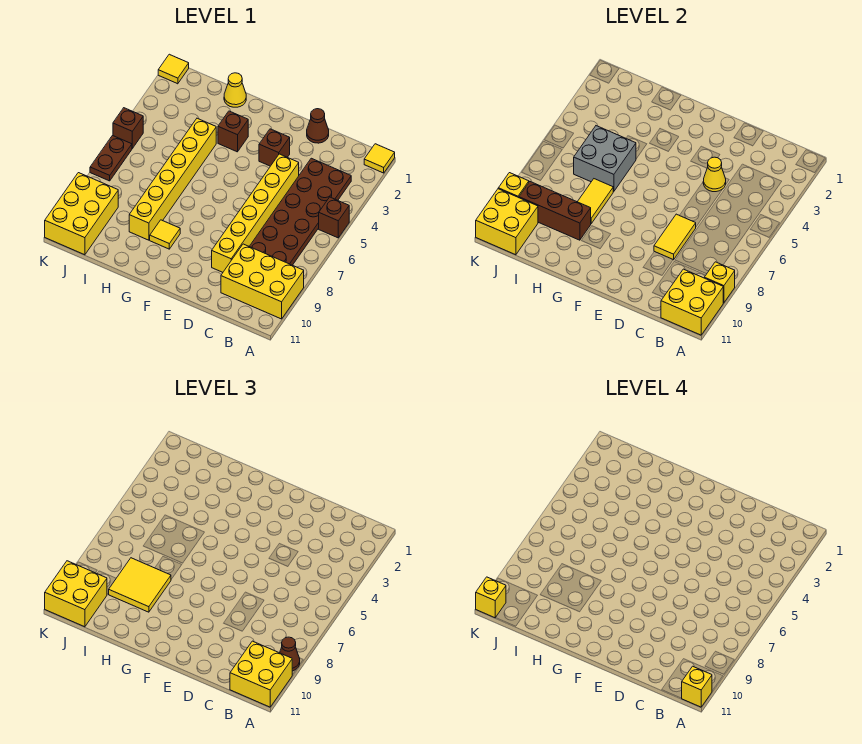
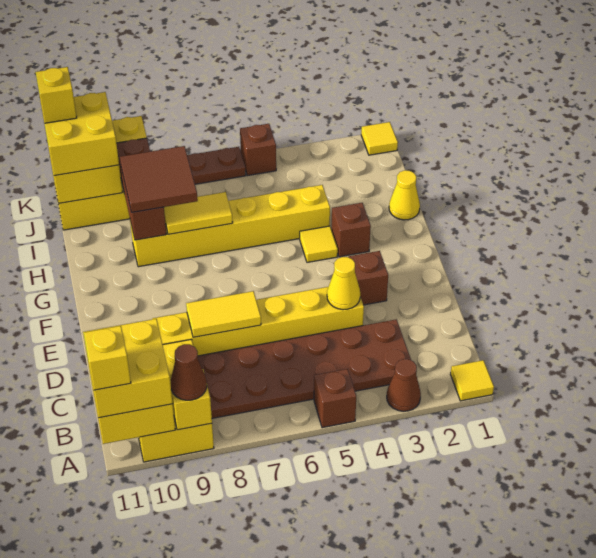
brown 1x1 cone [307,109,329,143] -> brown 1x1 cone moved to [387,359,421,411]
yellow 1x1 tile [150,220,180,249] -> yellow 1x1 tile moved to [300,226,338,262]
grey 2x2 brick [574,126,636,192] -> none
yellow 2x2 tile [108,558,171,612] -> brown 2x2 tile [120,146,198,212]

